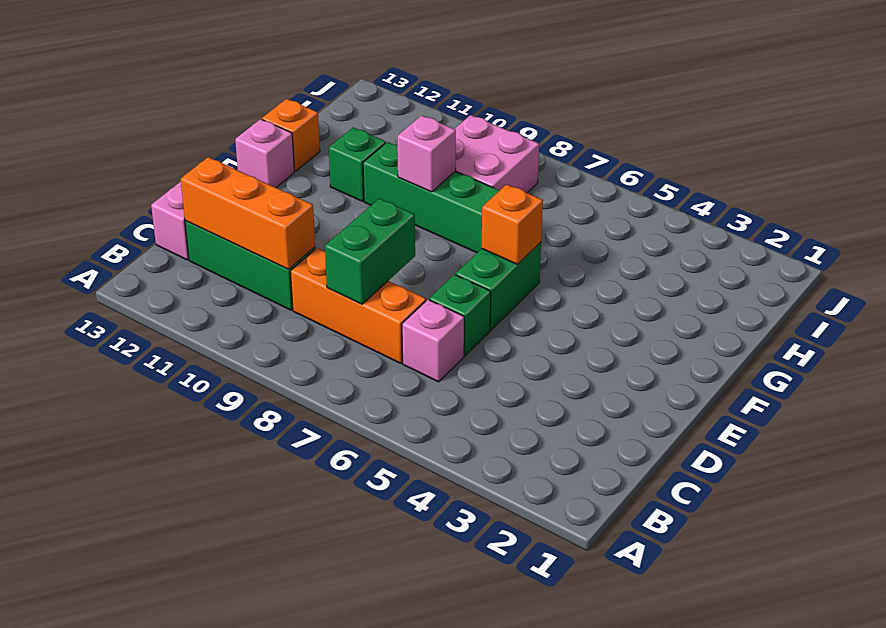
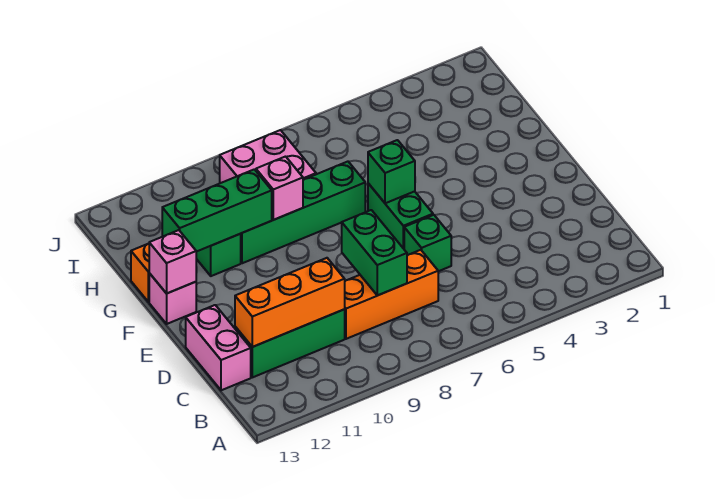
pink 1x1 brick [402,300,464,382] -> pink 1x1 brick moved to [149,230,196,294]
orange 1x1 brick [482,184,543,264] -> green 1x1 brick [368,140,415,203]
none -> green 1x3 brick [162,169,272,252]

